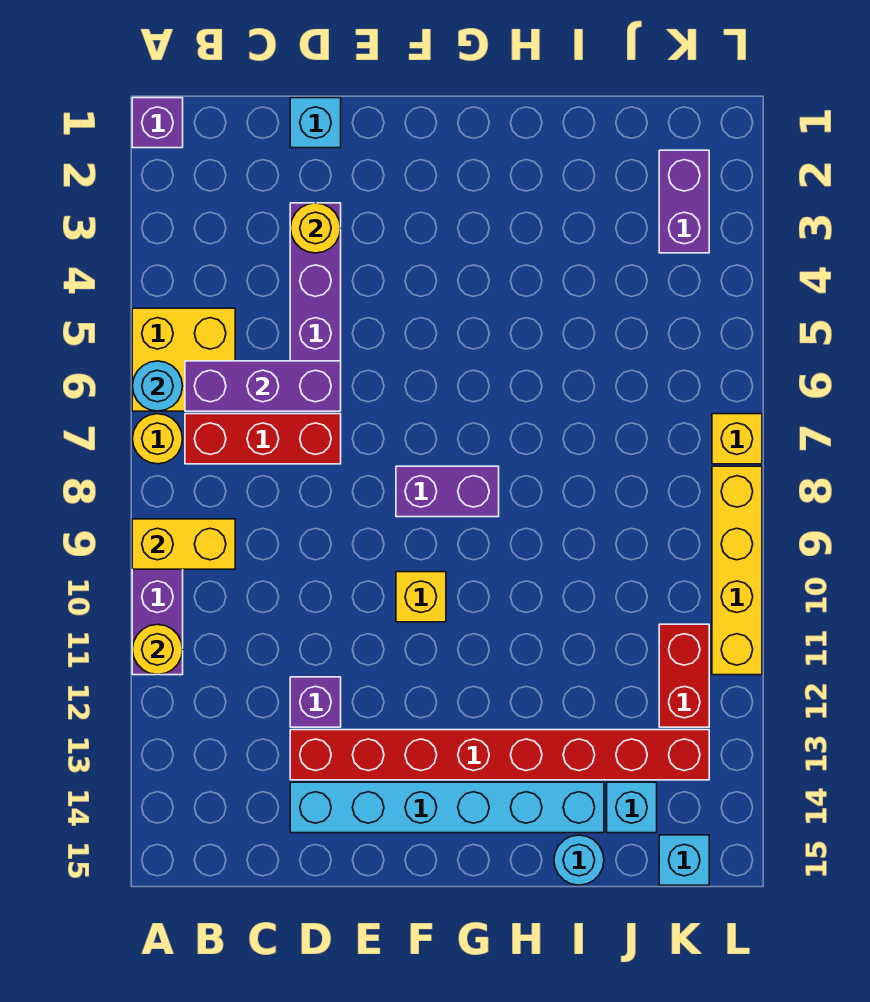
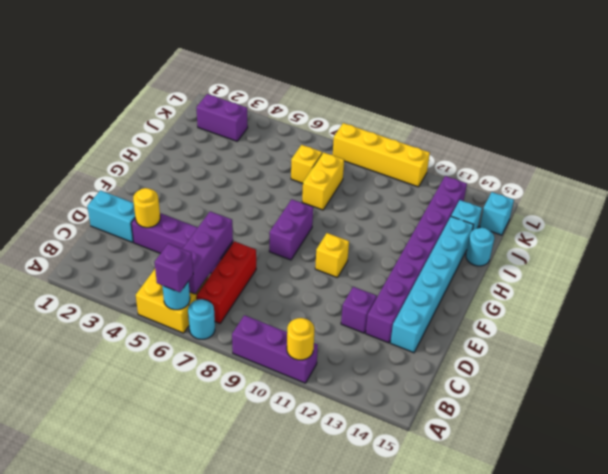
purple 1x1 brick [132,98,183,148] -> purple 1x1 brick moved to [155,244,193,292]
yellow 1x1 round brick [133,414,183,464] -> cyan 1x1 round brick [188,299,215,339]
yellow 1x2 brick [132,519,235,569] -> yellow 1x2 brick moved to [302,152,344,210]
cyan 1x1 brick [290,98,341,148] -> cyan 1x2 brick [87,190,135,242]
red 1x8 brick [290,730,709,780] -> purple 1x8 brick [366,176,467,343]
red 1x2 brick [659,624,709,727] -> none
yellow 1x1 brick [712,414,762,464] -> yellow 1x1 brick moved to [291,145,322,183]

